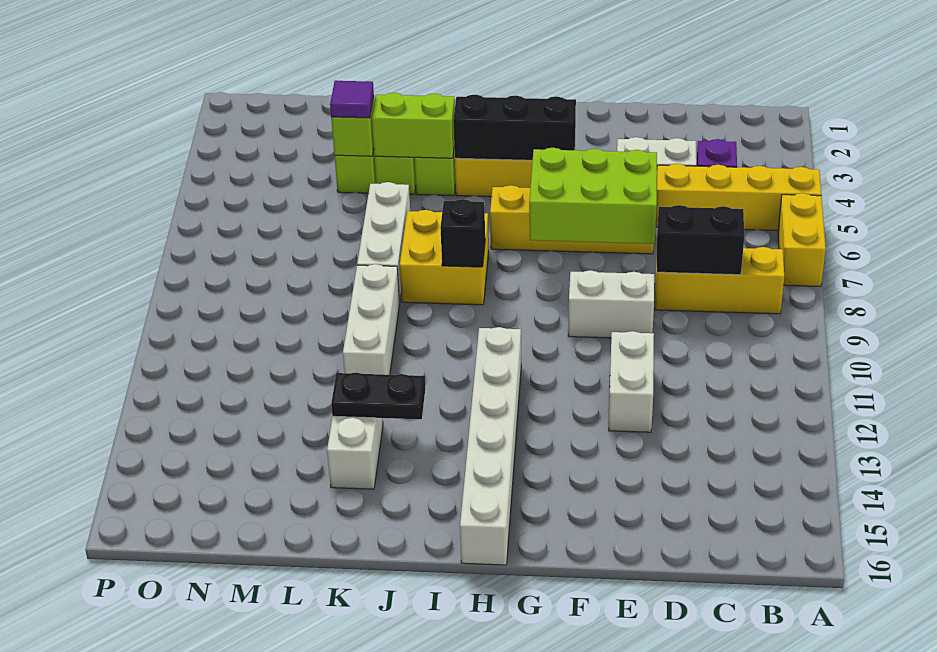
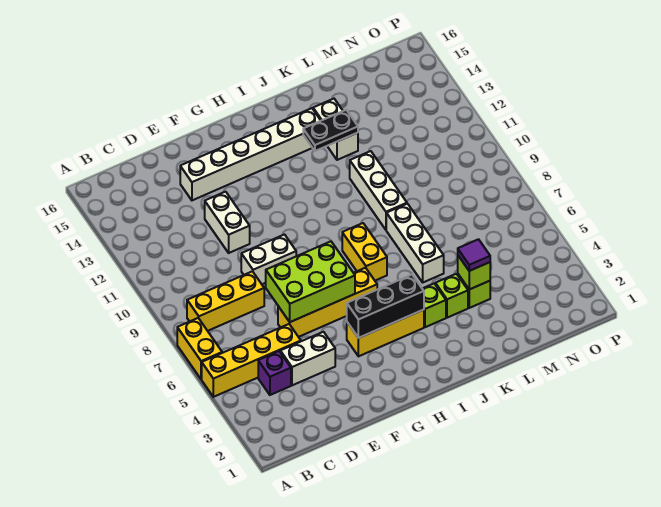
black 1x2 brick [657,205,744,275] -> none
white 1x6 brick [460,327,521,565] -> white 1x6 brick turned to [180,108,321,200]
yellow 2x2 brick [400,210,489,305] -> yellow 1x2 brick [342,223,387,281]
black 1x1 brick [440,199,485,267] -> none
lime 1x2 brick [372,93,455,158] -> none

